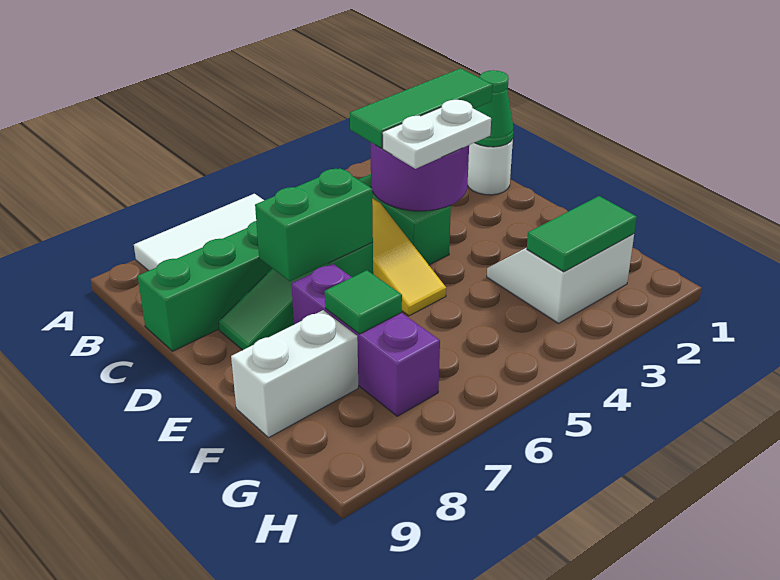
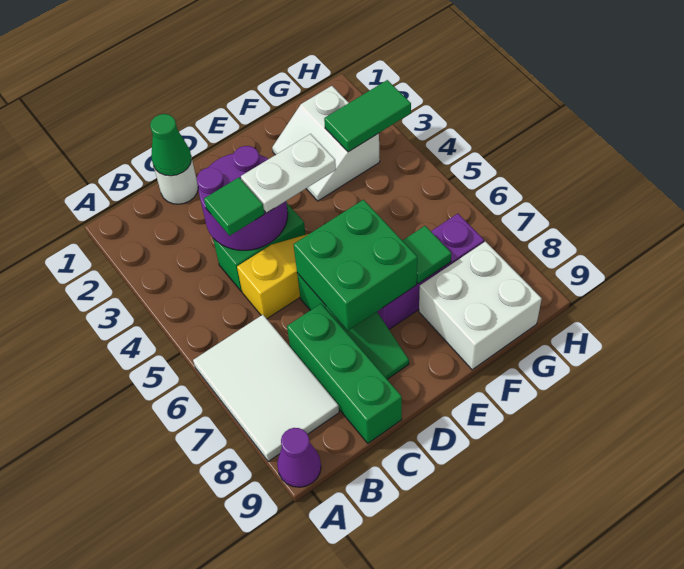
none -> purple 1x1 cone [277,428,321,487]
green 1x3 tile [350,68,492,148] -> green 1x1 tile [204,177,264,236]
white 1x2 plate [383,100,491,169] -> white 1x2 plate turned to [241,134,336,213]
green 1x2 brick [255,168,373,281] -> green 2x2 brick [293,200,417,331]
white 1x2 brick [231,310,358,438] -> white 2x2 brick [419,242,542,370]
green 1x2 tile [527,196,637,272] -> green 1x2 tile turned to [324,80,411,152]

